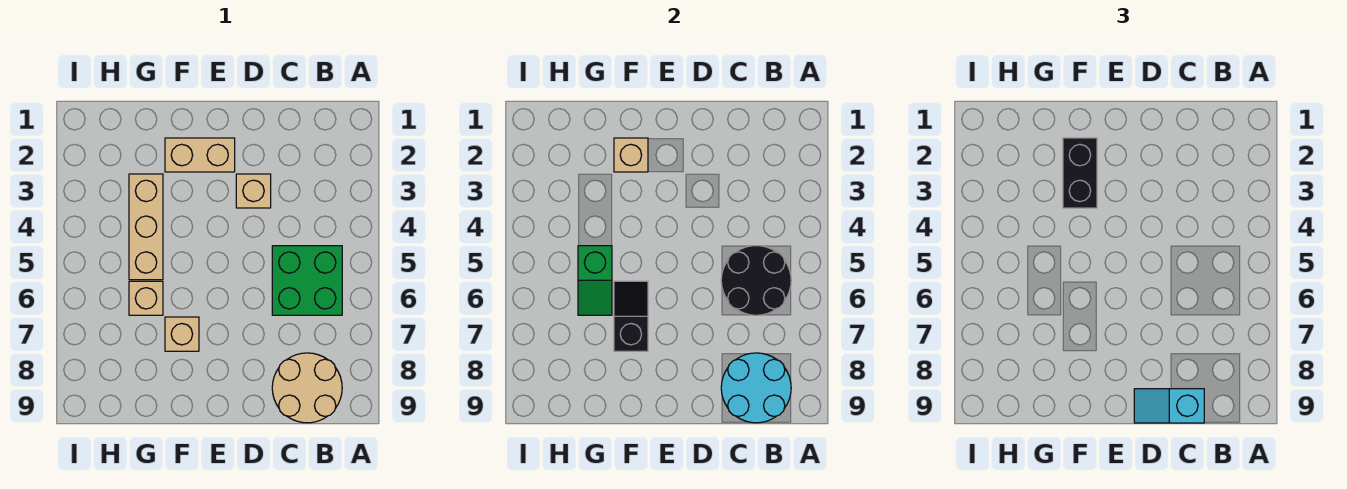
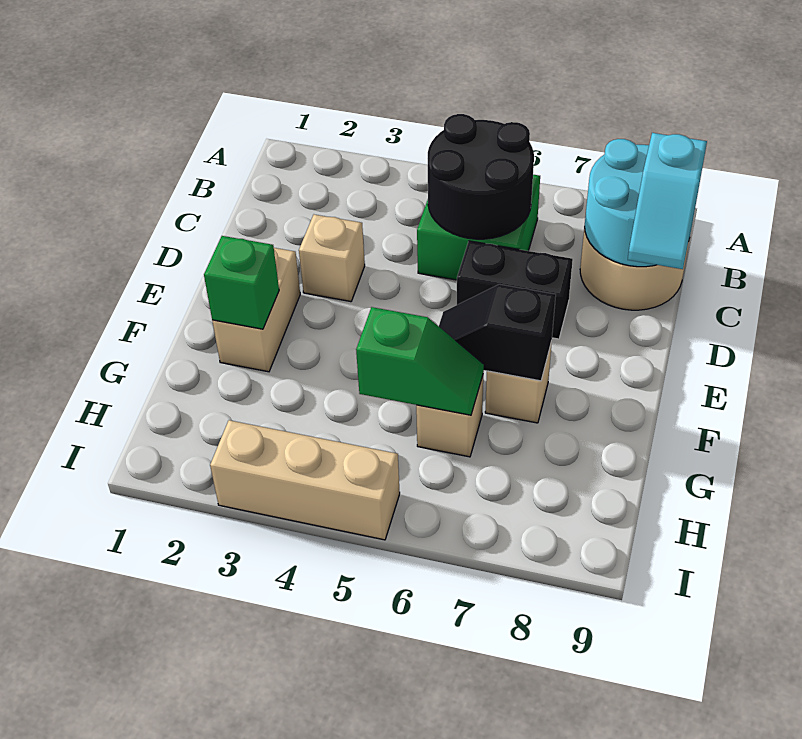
tan 1x1 brick [614,138,648,172] -> green 1x1 brick [204,236,279,329]
black 1x2 brick [1063,138,1097,208] -> black 1x2 brick moved to [457,241,573,339]
tan 1x3 brick [129,174,163,280] -> tan 1x3 brick moved to [210,420,400,540]

